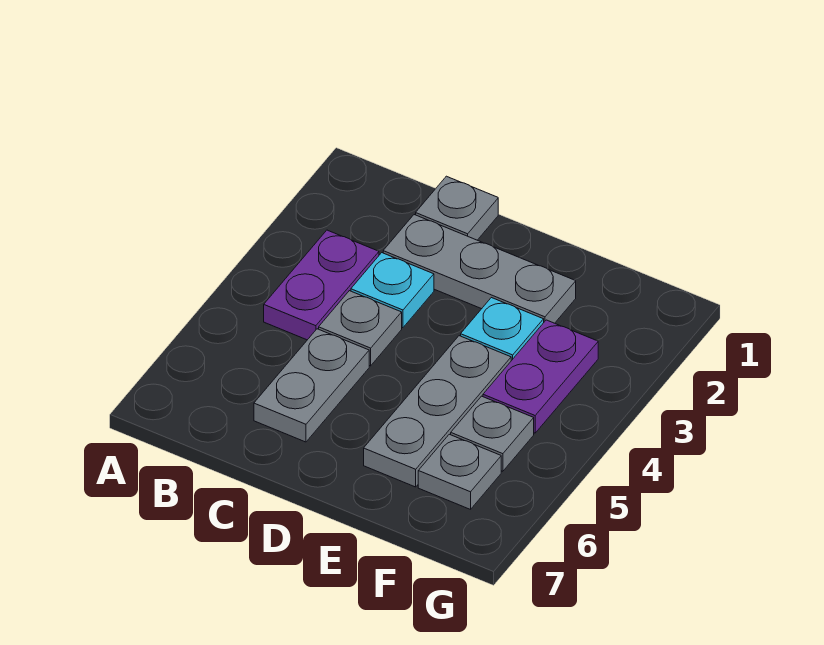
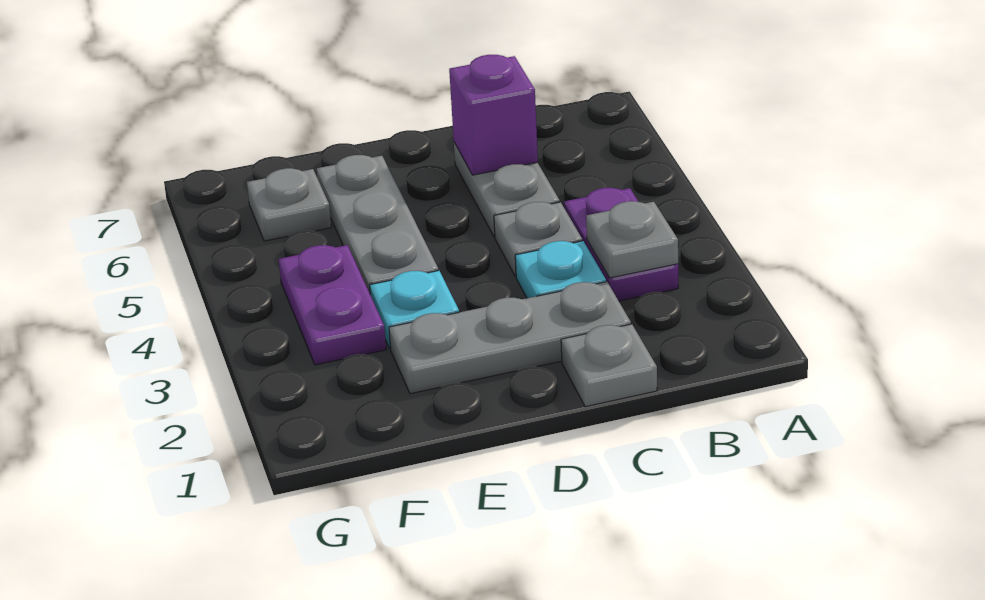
none -> purple 1x1 brick [449,55,538,175]
grey 1x1 plate [451,396,534,471] -> grey 1x1 plate moved to [586,201,678,278]

